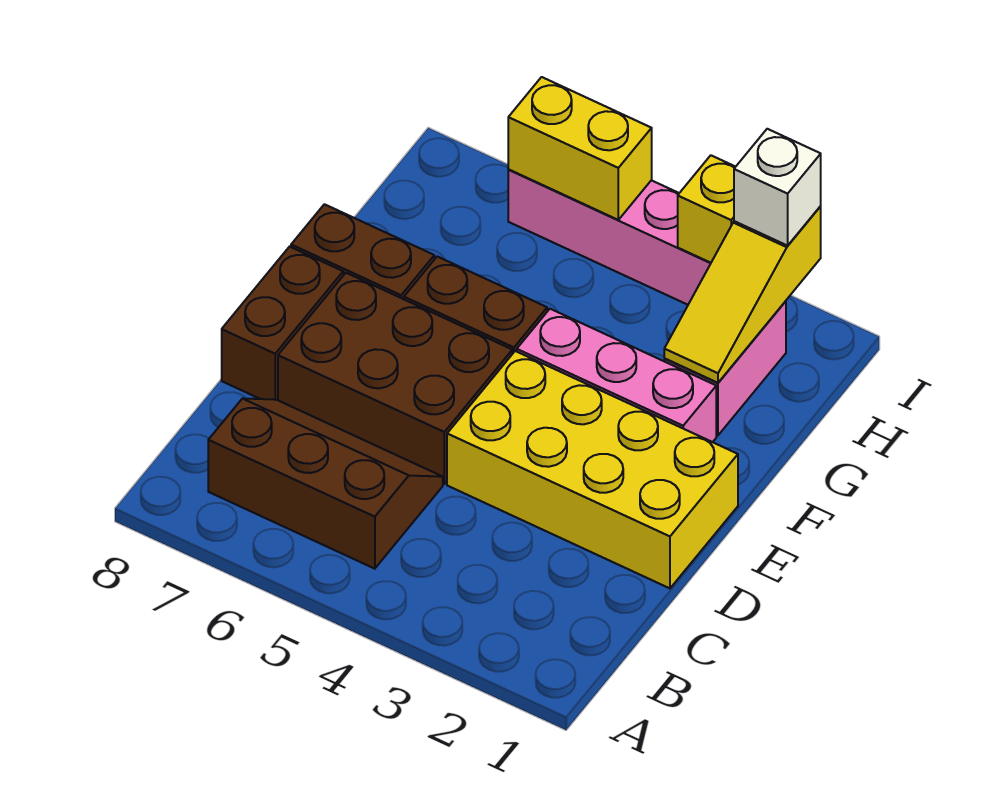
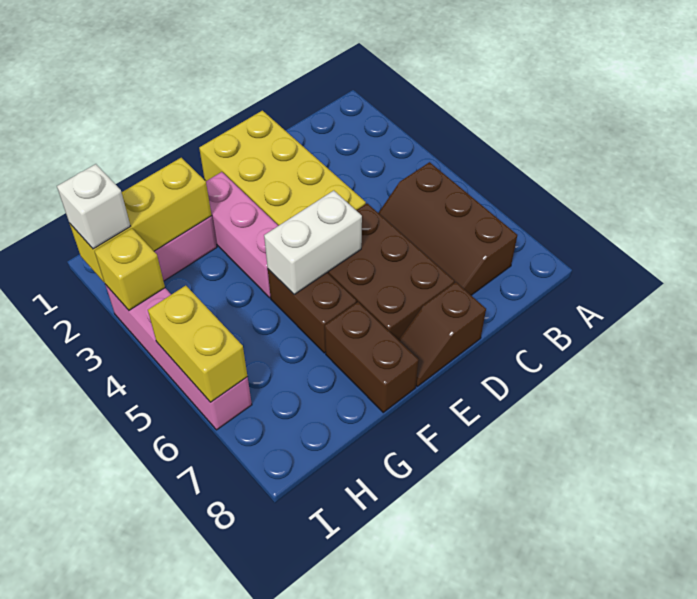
brown 1x2 brick [222,247,343,400] -> brown 1x2 slope [399,282,486,386]
none -> white 1x2 brick [264,191,362,295]
yellow 1x3 slope [664,207,821,383] -> yellow 1x3 brick [70,158,212,282]

